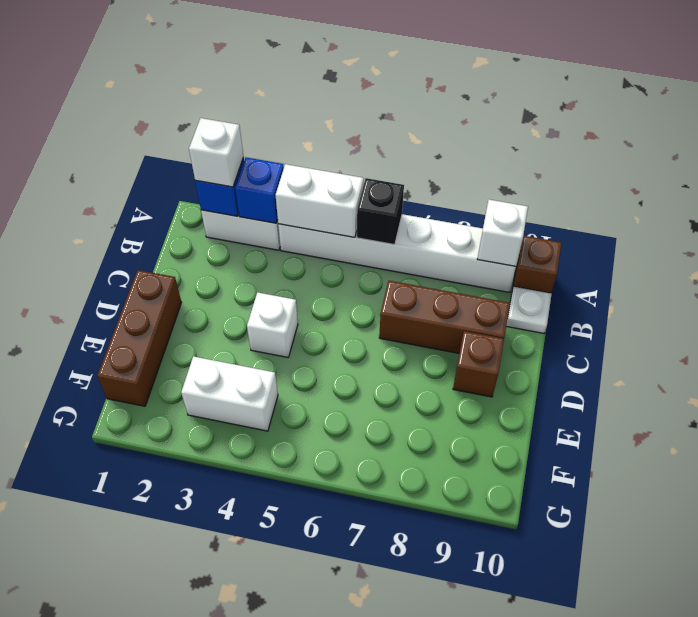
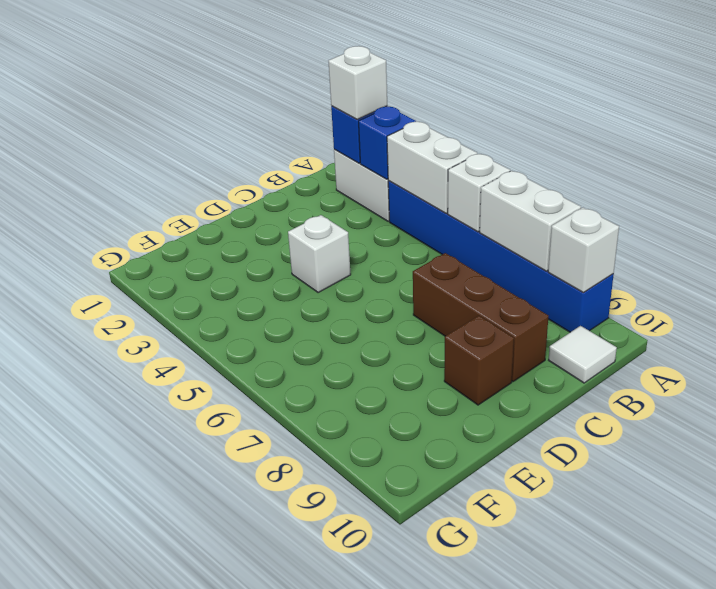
white 1x6 brick [278,214,516,292] -> blue 1x6 brick [388,181,614,332]
black 1x1 brick [357,178,404,245] -> white 1x1 brick [448,154,510,232]
brown 1x1 brick [512,236,562,293] -> none
white 1x1 plate [506,286,552,333] -> white 1x1 tile [549,326,617,383]
brown 1x3 brick [97,270,182,406] -> none
white 1x2 brick [181,356,278,431] -> white 1x2 brick moved to [480,171,581,271]

